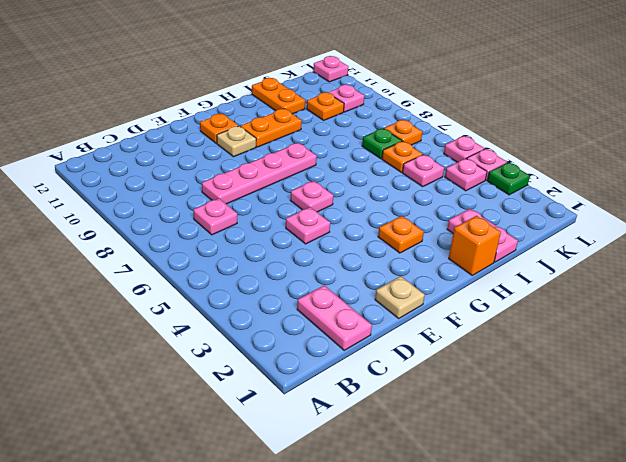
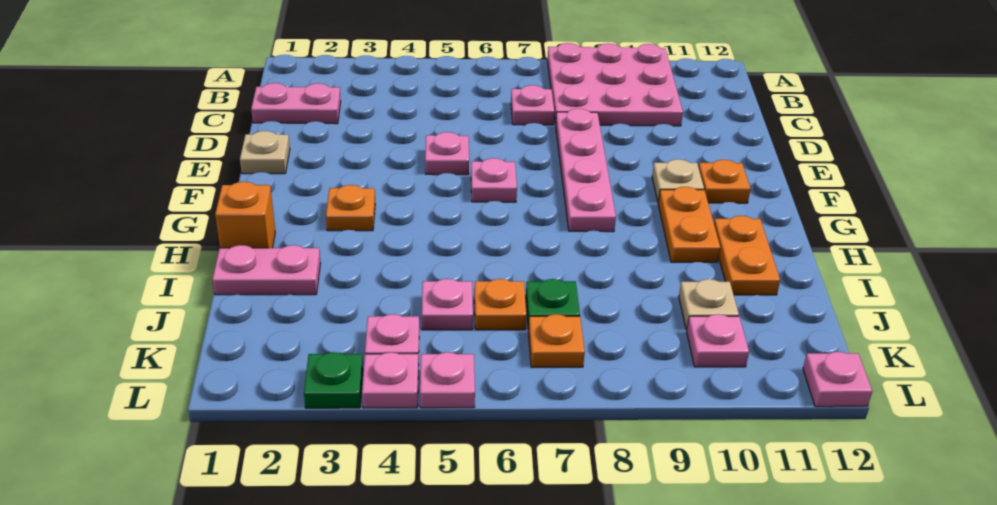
none -> pink 3x3 plate [547,43,683,126]
orange 1x2 plate [252,78,305,114] -> orange 1x2 plate turned to [714,216,780,295]
orange 1x1 plate [307,92,344,120] -> tan 1x1 plate [679,279,739,330]

